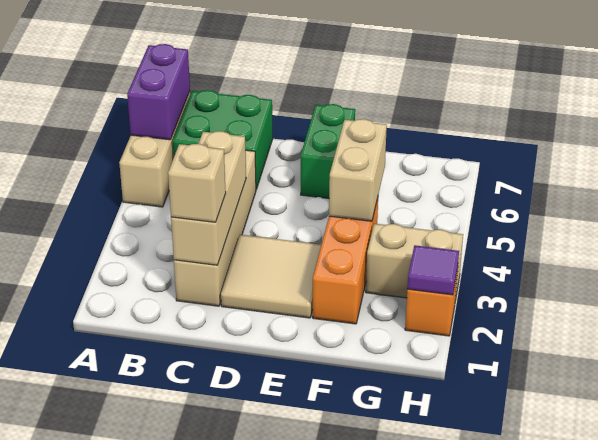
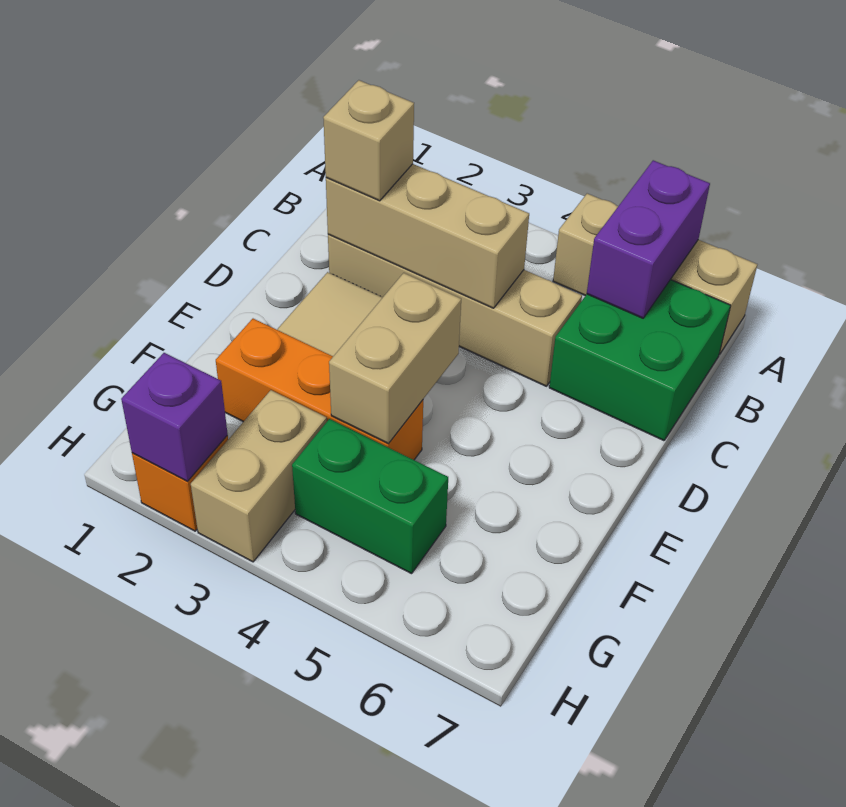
purple 1x2 brick [127,44,190,140] -> purple 1x2 brick turned to [587,160,710,318]
green 1x2 brick [301,104,355,198] -> green 1x2 brick moved to [292,419,448,574]
tan 1x2 brick [329,119,387,221] -> tan 1x2 brick turned to [329,273,461,444]
purple 1x1 tile [407,245,459,295] -> purple 1x1 brick [121,353,228,481]

